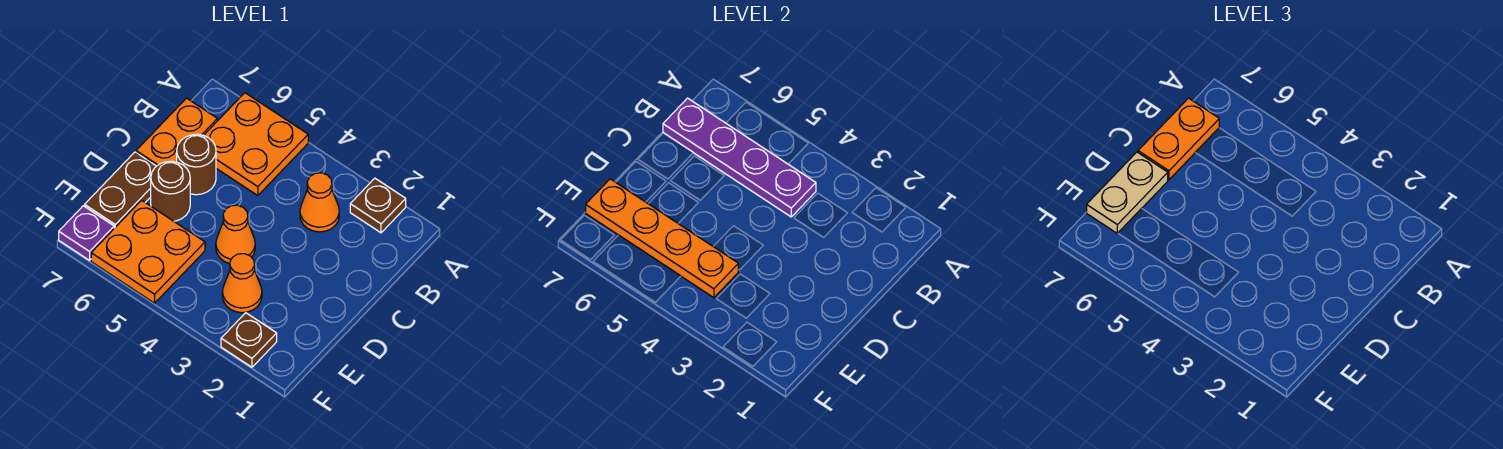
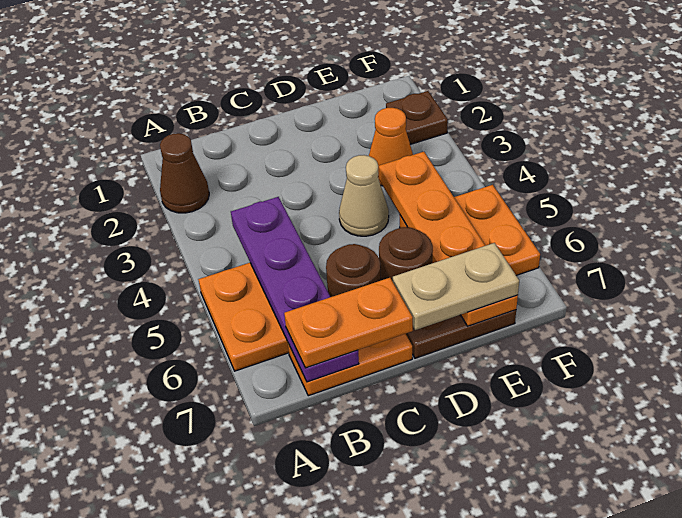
brown 1x1 plate [350,178,406,233] -> brown 1x1 cone [160,133,209,213]
orange 1x1 cone [300,173,339,232] -> none
orange 1x1 cone [216,205,255,263] -> tan 1x1 cone [339,155,389,236]
purple 1x1 plate [59,206,114,260] -> none

